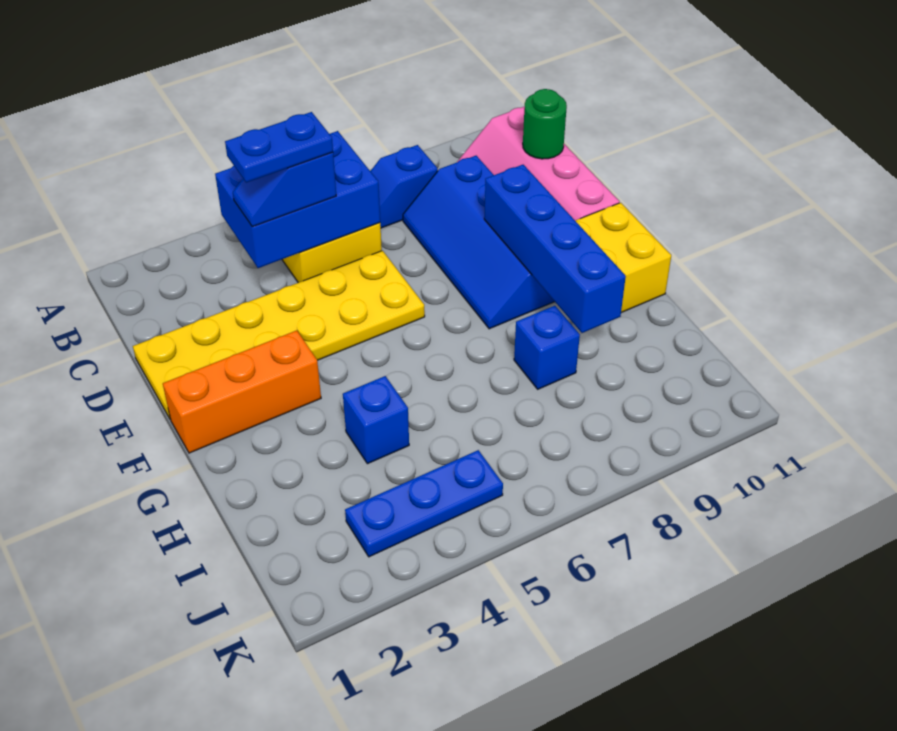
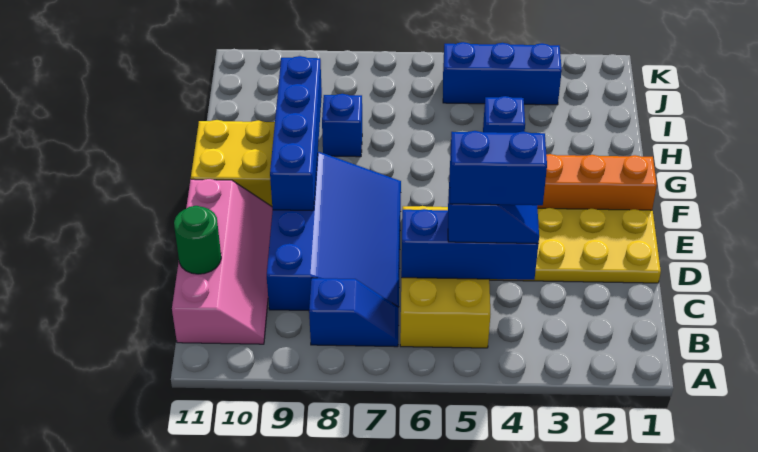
blue 2x3 brick [215,131,380,268] -> blue 1x3 brick [401,209,538,280]
blue 1x2 plate [225,112,333,183] -> blue 1x2 brick [450,131,547,205]
blue 2x4 slope [403,156,555,329] -> blue 3x4 slope [267,152,401,311]
blue 1x3 plate [345,450,503,557] -> blue 1x3 brick [443,42,562,105]

